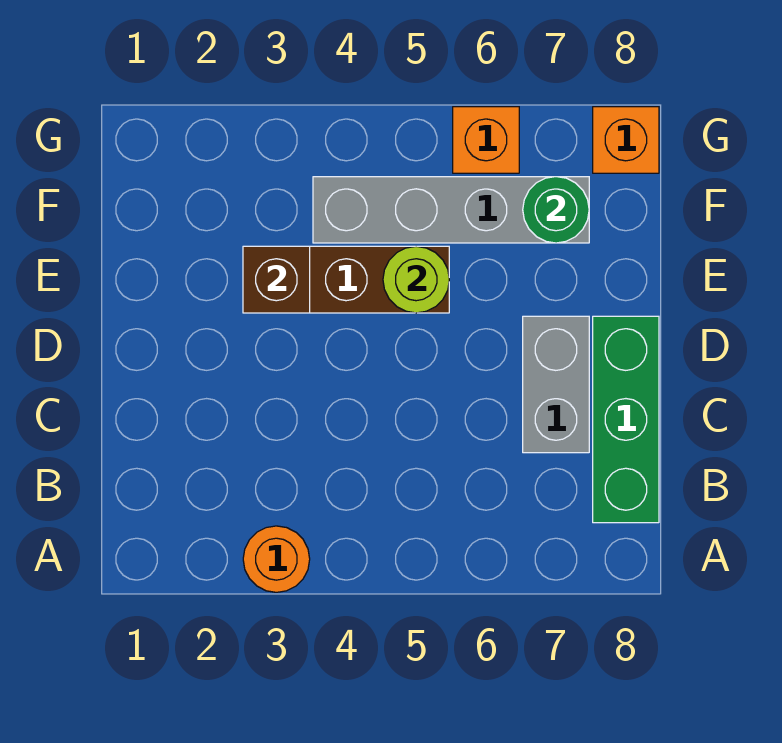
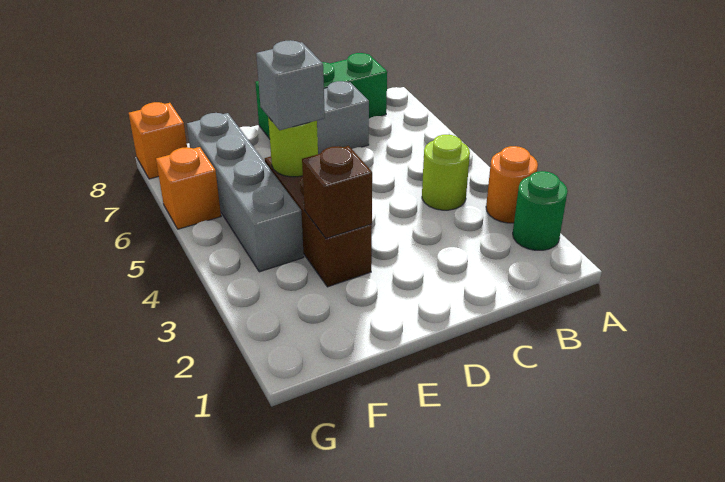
none -> lime 1x1 round brick [422,135,470,210]
none -> grey 1x1 brick [256,40,325,130]
green 1x1 round brick [523,177,589,243] -> green 1x1 round brick moved to [513,171,568,250]

